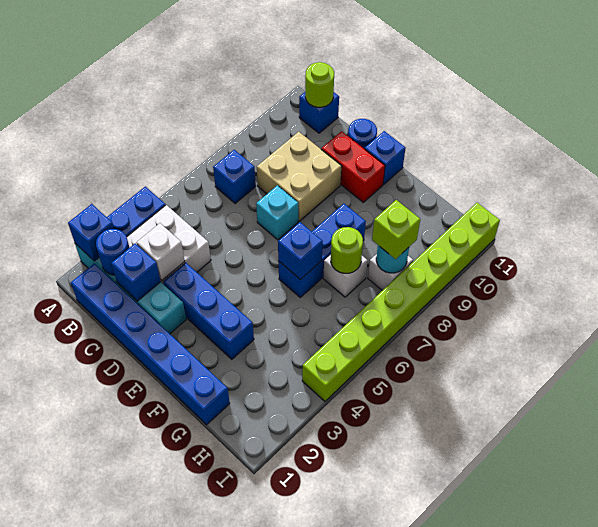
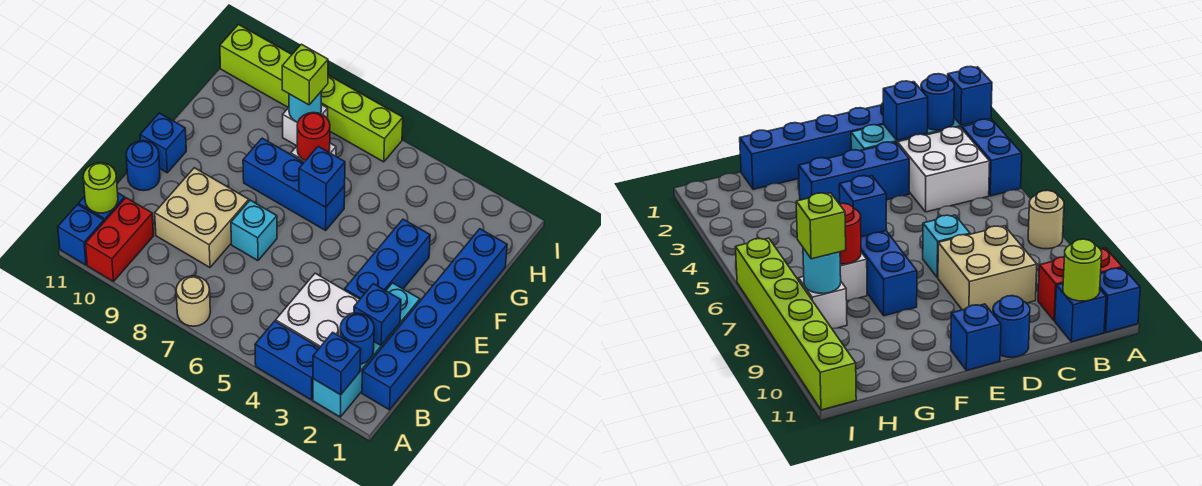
none -> tan 1x1 round brick [176,276,210,326]
blue 1x1 brick [213,150,256,204] -> blue 1x1 brick moved to [58,205,104,265]
white 1x1 brick [137,223,185,280] -> none
red 1x2 brick [321,131,385,202] -> red 1x2 brick moved to [86,198,154,281]
lime 1x1 round brick [331,227,363,273] -> red 1x1 round brick [297,112,330,161]
lime 1x8 brick [302,203,500,401] -> lime 1x6 brick [220,25,403,162]

